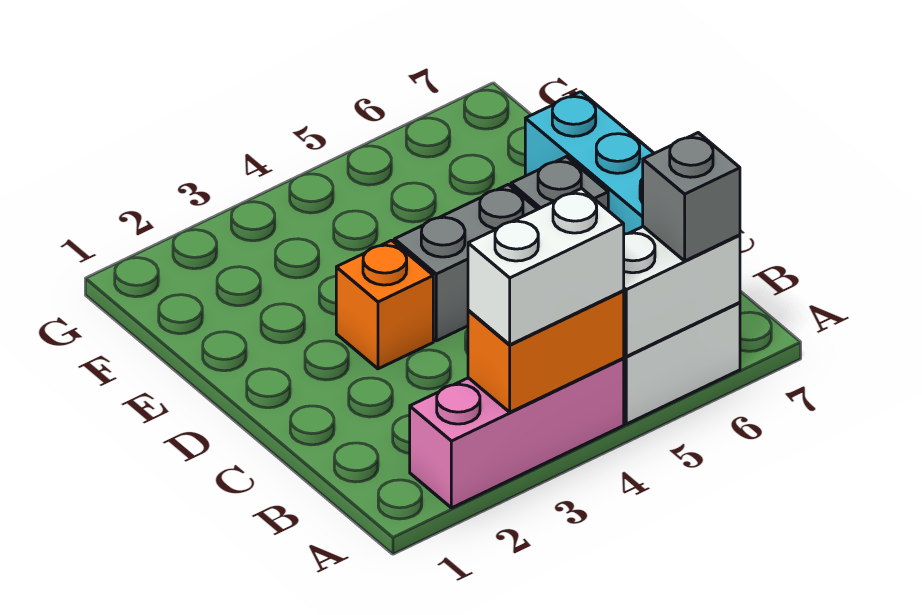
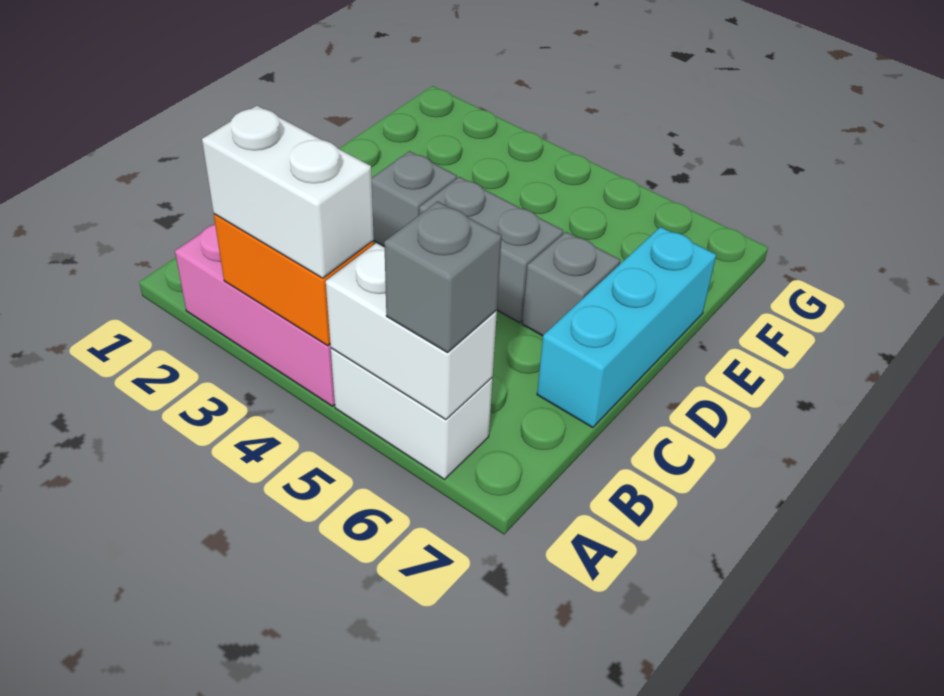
orange 1x1 brick [336,240,433,369] -> grey 1x1 brick [371,151,457,247]

